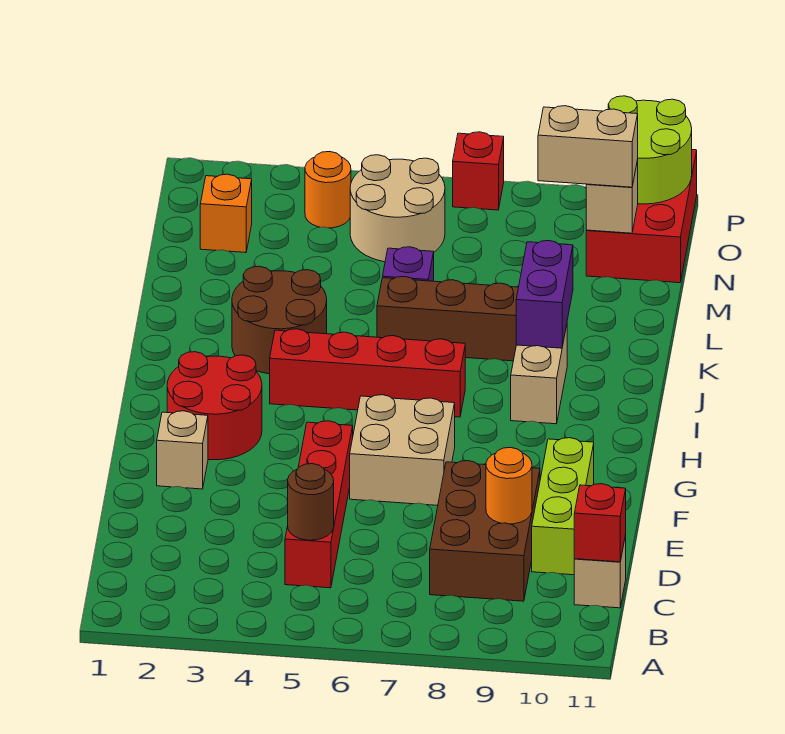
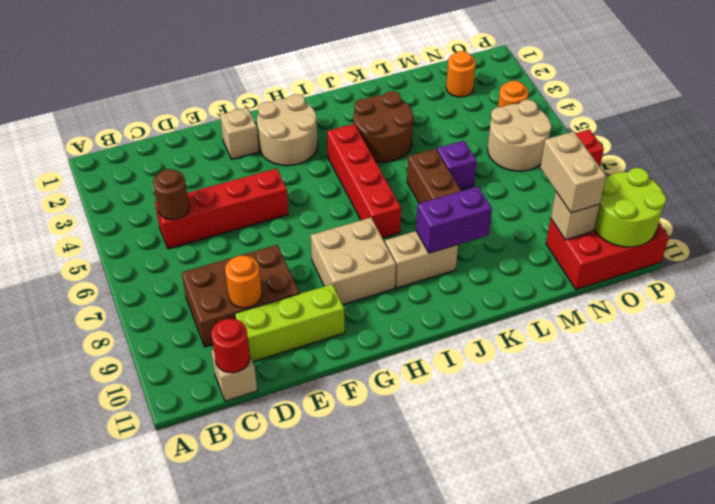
red 1x1 brick [574,484,626,562] -> red 1x1 round brick [211,319,250,373]
tan 2x2 brick [350,395,455,505] -> tan 2x2 brick moved to [311,218,396,305]
red 2x2 round brick [167,352,262,460] -> tan 2x2 round brick [257,94,318,166]
orange 1x1 brick [200,174,252,253] -> orange 1x1 round brick [446,51,476,97]

